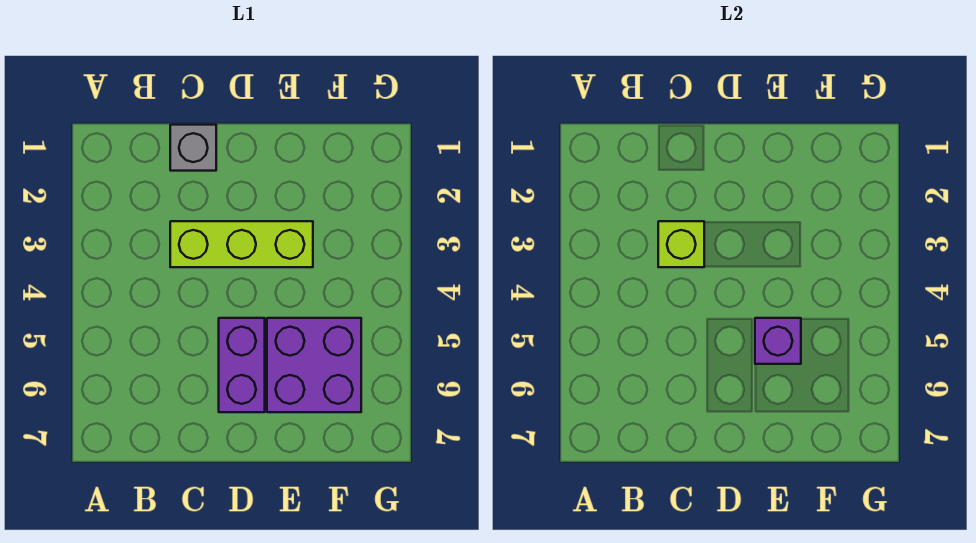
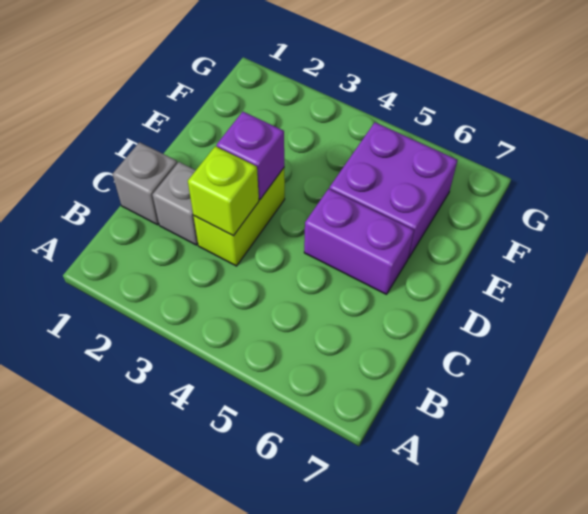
none -> grey 1x1 brick [153,162,198,245]
lime 1x3 brick [170,221,313,267] -> lime 1x2 brick [194,168,285,266]
purple 1x1 brick [755,318,801,364] -> purple 1x1 brick moved to [217,112,284,199]

